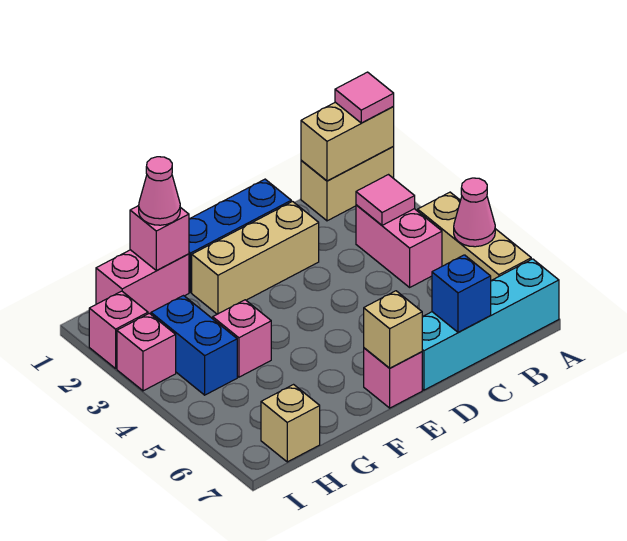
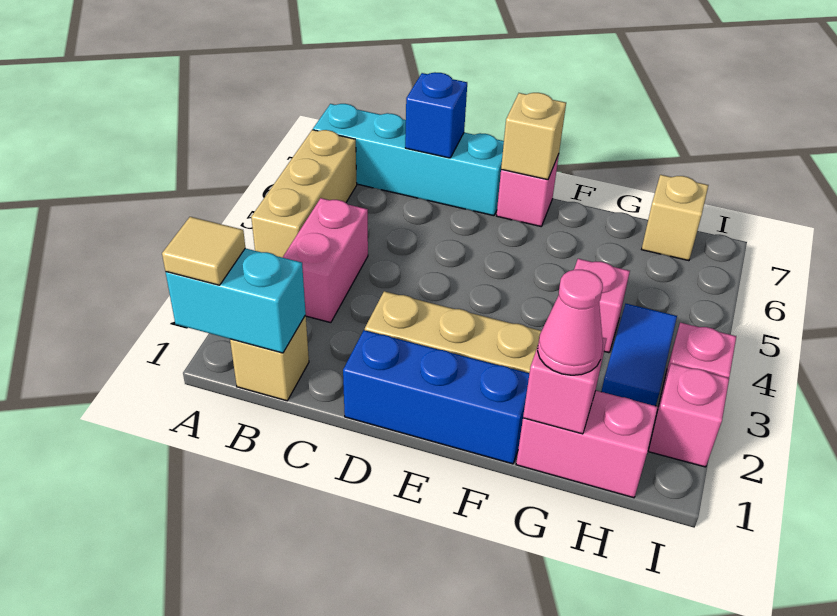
tan 1x2 brick [301,147,394,221] -> tan 1x1 brick [230,316,309,401]
tan 1x2 brick [301,102,394,181] -> cyan 1x2 brick [166,248,306,353]
pink 1x1 tile [335,72,394,123] -> tan 1x1 tile [162,217,245,285]
pink 1x1 cone [454,178,495,247] -> none
pink 1x1 tile [356,175,415,225] -> none
blue 1x2 brick [151,296,237,395] -> blue 1x2 tile [601,304,677,406]

